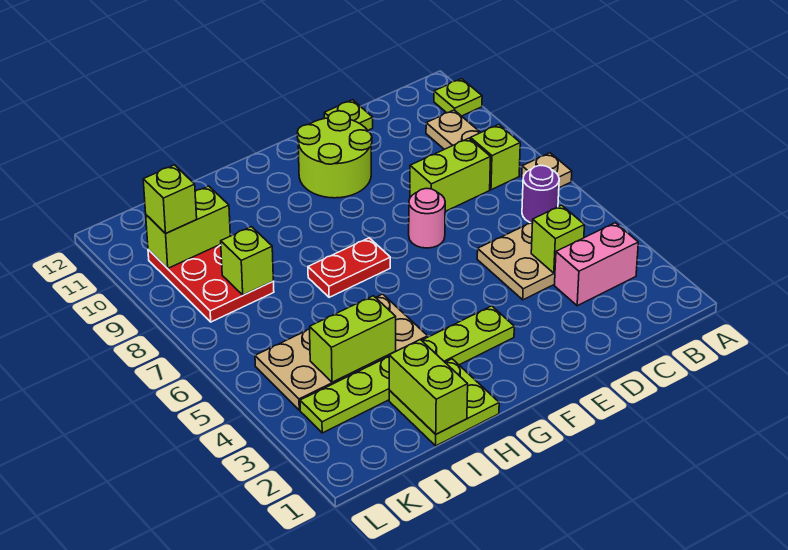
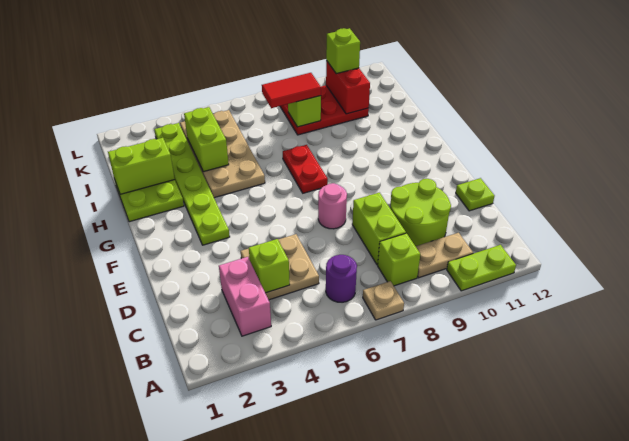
lime 1x1 plate [434,79,482,116] -> lime 1x2 plate [447,245,516,291]
lime 2x2 round brick [297,111,372,198] -> lime 2x2 round brick moved to [390,179,451,246]
none -> red 1x2 tile [262,73,321,108]
lime 1x2 brick [146,186,230,268] -> red 1x2 brick [326,61,370,114]

